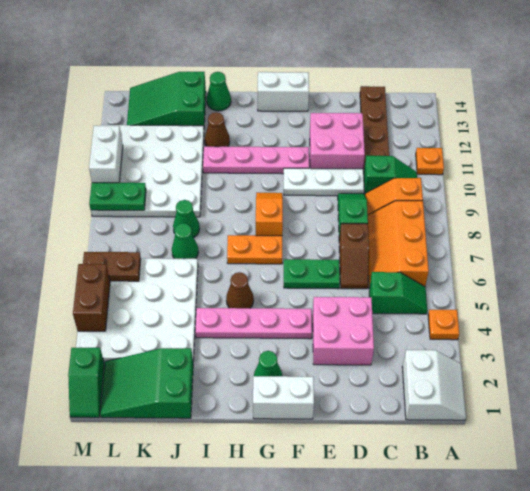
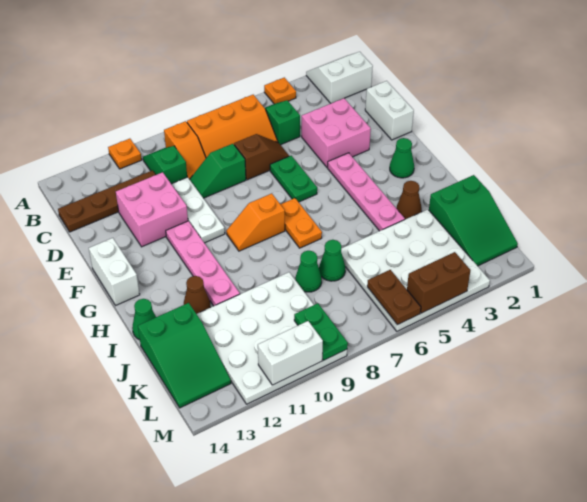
white 1x2 brick [253,376,314,419] -> white 1x2 brick moved to [365,81,414,140]
brown 1x1 cone [226,272,254,308] -> brown 1x1 cone moved to [396,181,422,219]
green 1x2 slope [68,348,104,418] -> none

